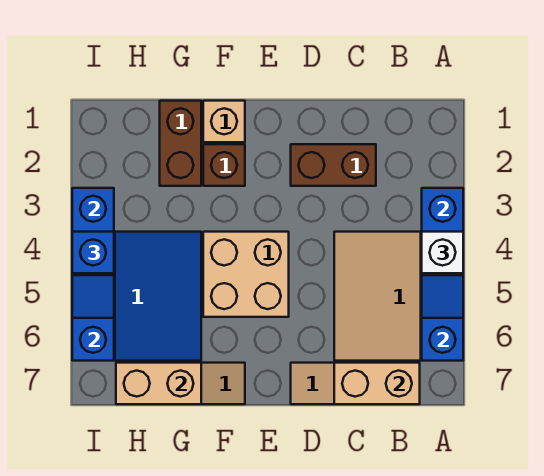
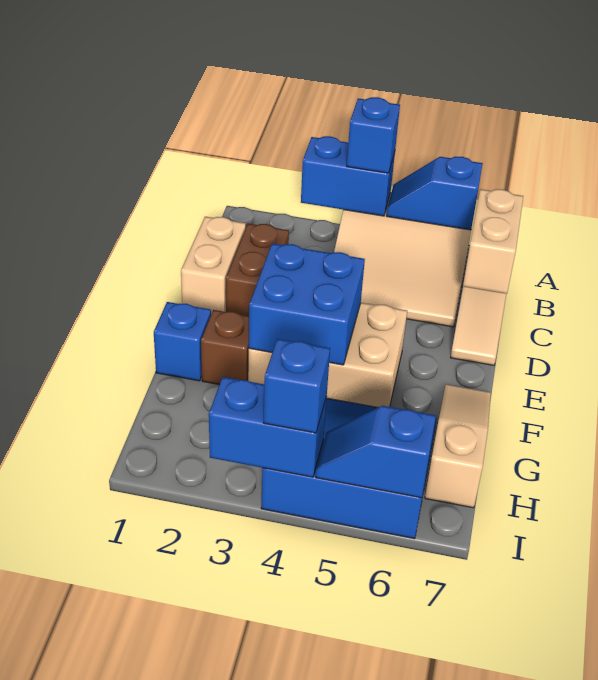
white 1x1 brick [422,232,463,273] -> blue 1x1 brick [347,97,400,173]
none -> blue 2x2 brick [249,243,365,365]
tan 2x2 brick [203,232,289,317] -> tan 2x3 brick [248,303,407,408]
tan 1x1 brick [203,101,245,142] -> blue 1x1 brick [154,302,211,381]
brown 1x2 brick [160,101,201,186] -> none
tan 1x2 brick [116,363,201,404] -> tan 1x2 brick moved to [181,217,246,314]

